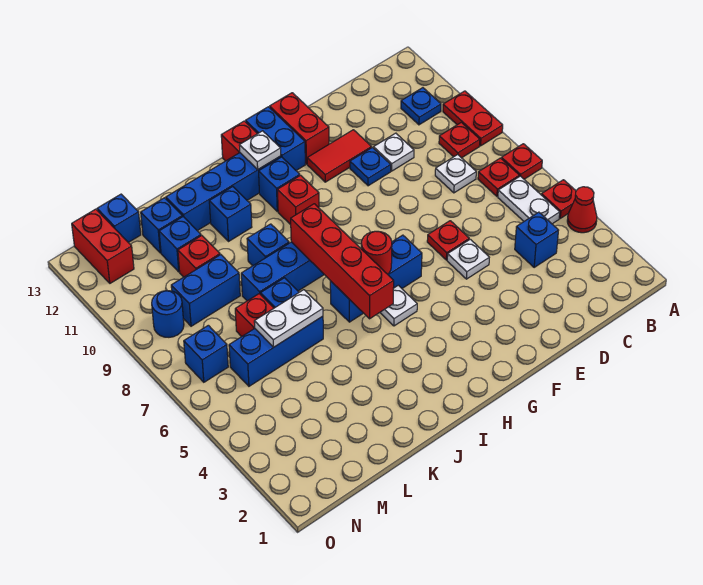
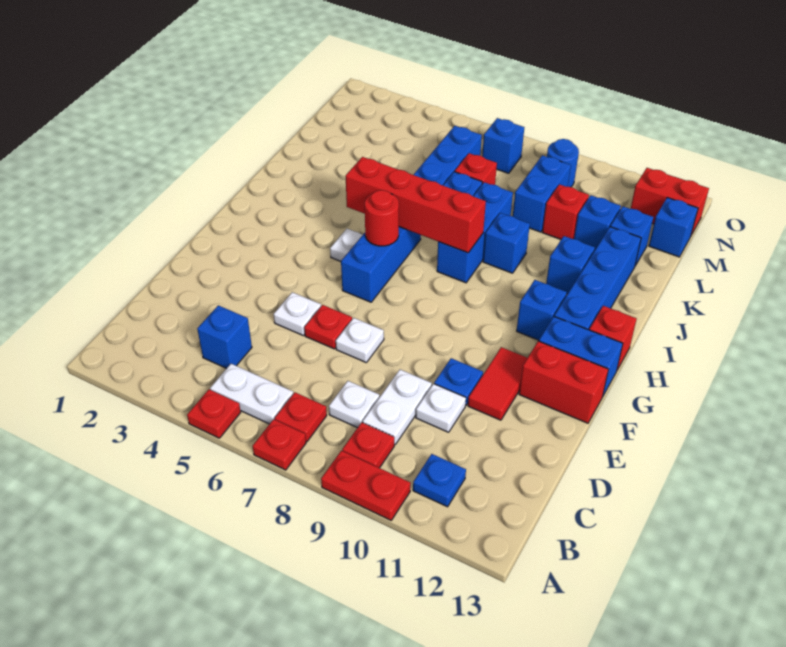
red 1x1 cone [567,187,597,233] -> none
red 1x1 brick [278,175,319,225] -> none
white 1x1 plate [239,131,281,169] -> white 1x1 plate moved to [336,318,384,362]
white 1x2 plate [254,290,323,347] -> white 1x2 plate moved to [363,370,432,444]

